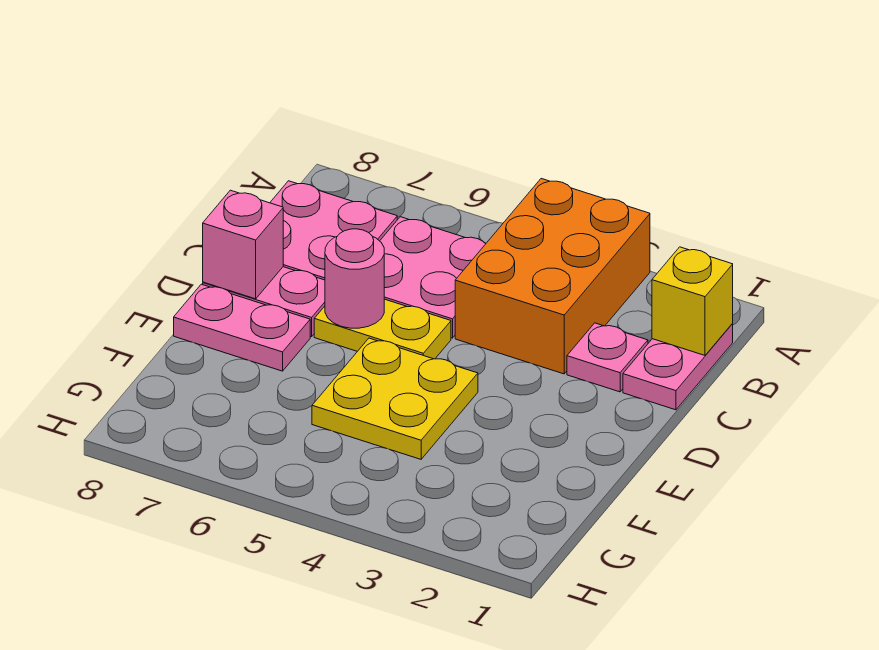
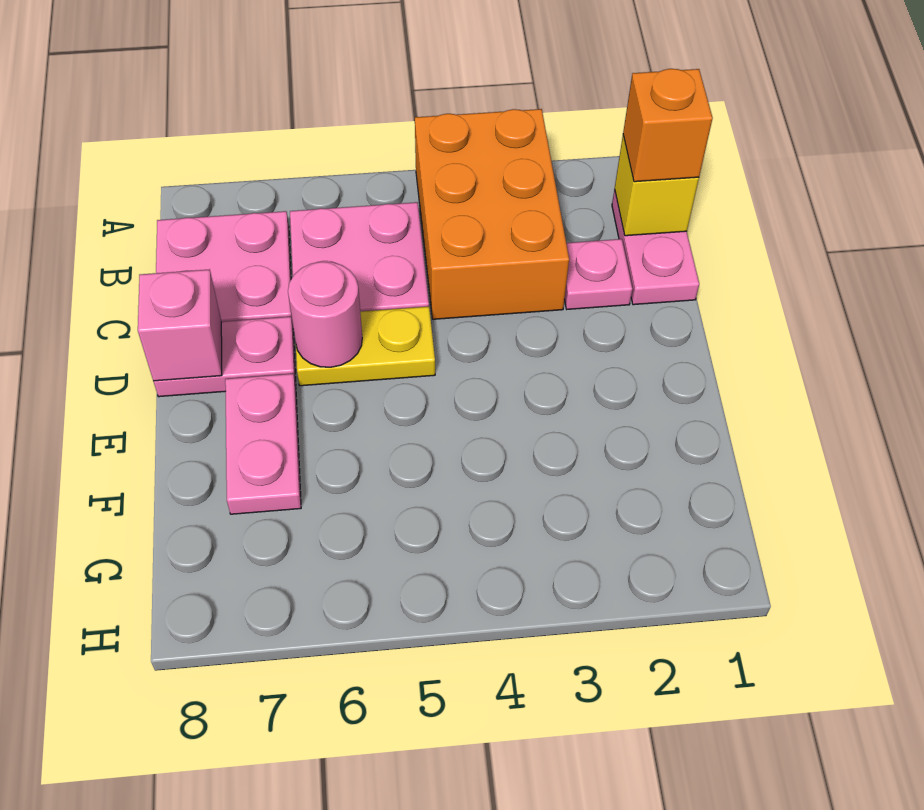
none -> orange 1x1 brick [623,69,713,182]
yellow 2x2 plate [312,338,478,459] -> none
pink 1x2 plate [174,284,310,371] -> pink 1x2 plate turned to [225,374,301,514]

